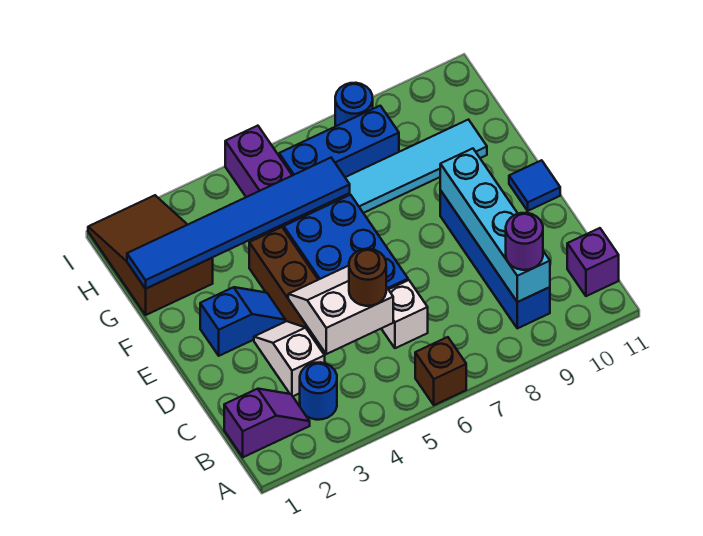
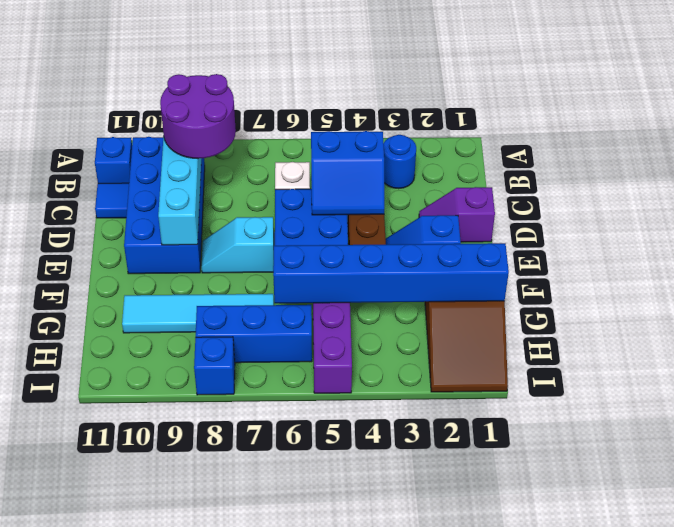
brown 1x1 brick [415,337,466,405] -> none
purple 1x2 slope [224,389,310,457] -> purple 1x2 slope moved to [419,187,495,242]
blue 1x4 brick [440,190,550,328] -> blue 2x4 brick [124,137,205,274]
purple 1x1 round brick [506,213,543,270] -> purple 2x2 round brick [160,74,236,159]
purple 1x1 brick [567,228,619,296] -> blue 1x1 brick [95,137,132,183]
white 1x2 slope [254,321,325,396] -> none
white 2x2 slope [288,266,393,354] -> blue 2x2 slope [311,131,384,215]
brown 1x1 round brick [349,249,386,306] -> none
none -> cyan 1x2 slope [202,217,274,273]
blue 1x1 tile [509,160,560,211] -> blue 1x1 tile moved to [95,183,129,218]
blue 1x6 tile [127,158,350,289] -> blue 1x6 brick [273,243,509,303]
blue 1x1 round brick [335,83,373,126] -> blue 1x1 brick [194,337,235,395]

